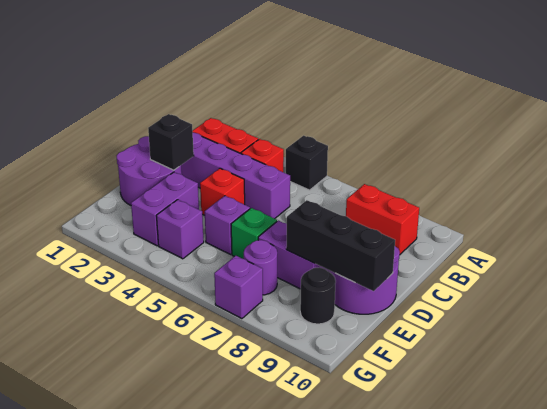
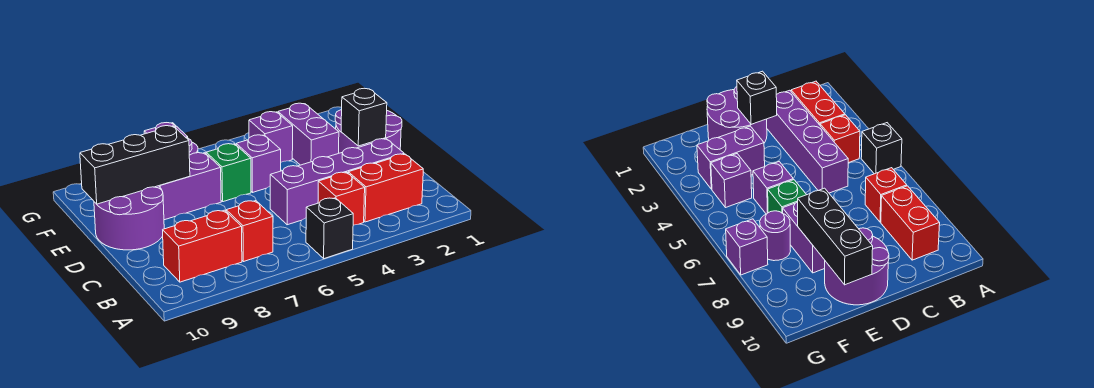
red 1x1 brick [200,168,245,215] -> red 1x1 brick moved to [226,201,273,262]
black 1x1 round brick [300,267,336,324] -> none

